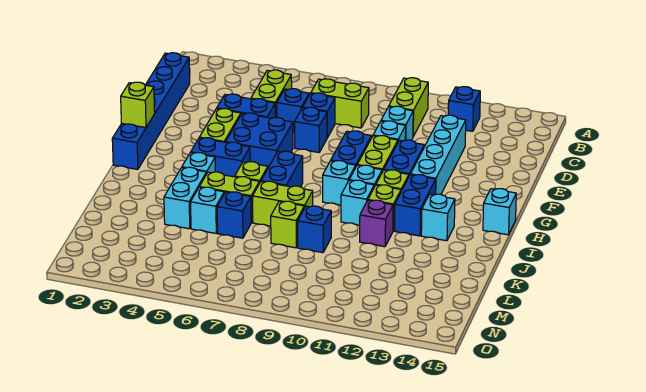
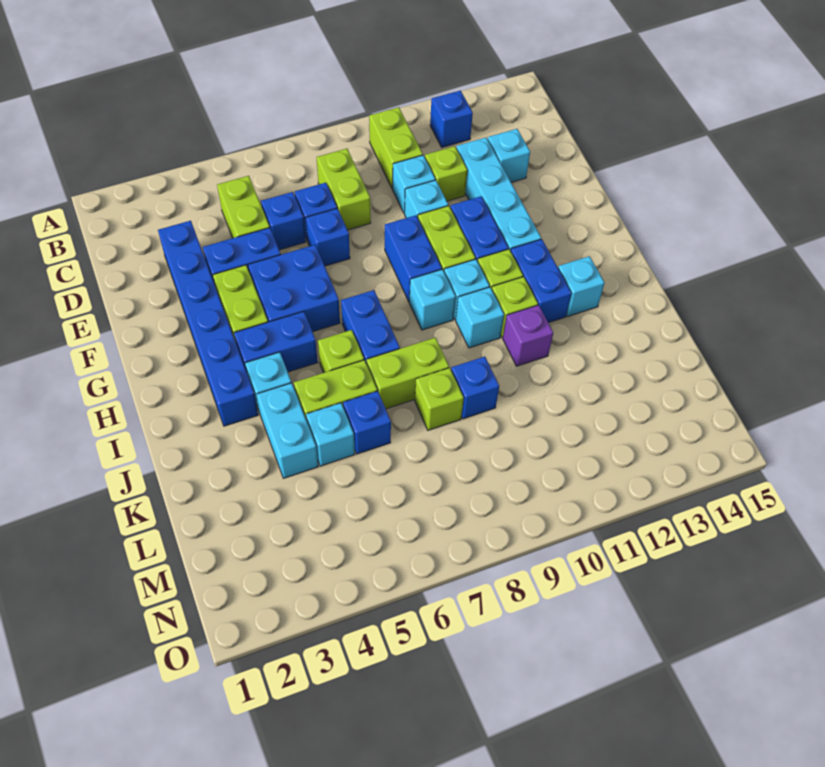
blue 1x6 brick [112,53,190,169] -> blue 1x6 brick moved to [158,221,258,426]
lime 1x2 brick [311,79,369,128] -> lime 1x2 brick turned to [317,149,371,230]
lime 1x1 brick [121,82,155,128] -> lime 1x1 brick moved to [425,146,467,201]
cyan 1x1 brick [483,189,516,235] -> cyan 1x1 brick moved to [488,129,530,182]

